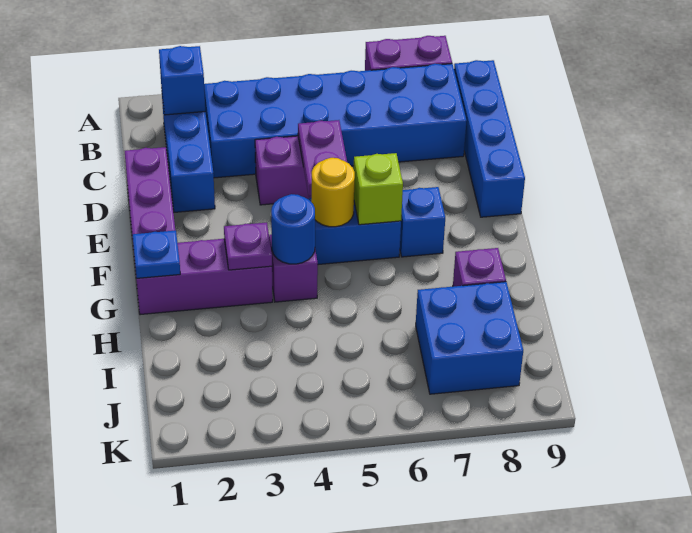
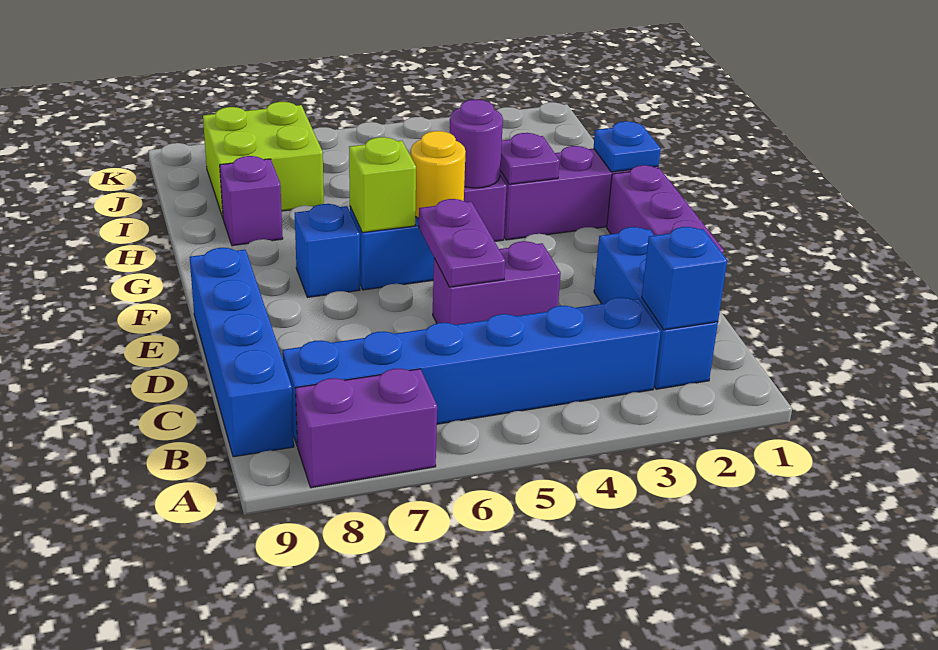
blue 2x6 brick [204,64,467,178] -> blue 1x6 brick [283,297,661,447]
blue 1x1 round brick [271,194,315,264] -> purple 1x1 round brick [450,100,503,188]
blue 2x2 brick [416,282,523,394] -> lime 2x2 brick [203,102,324,217]

